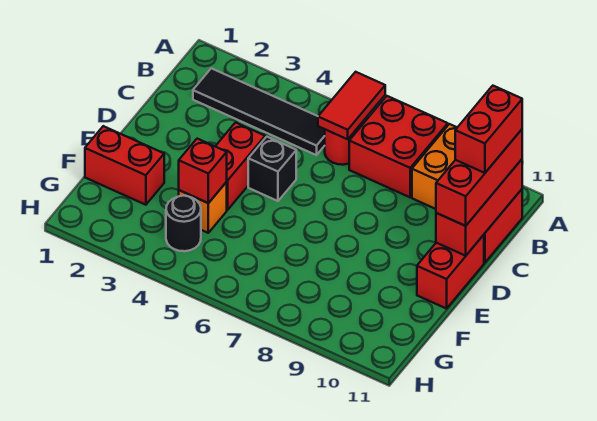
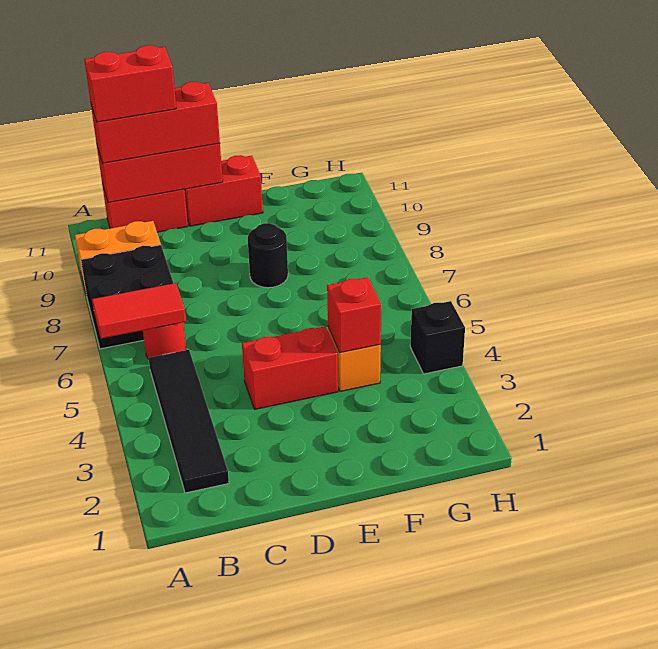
red 2x2 brick [349,96,448,197] -> black 2x2 brick [81,245,173,349]
black 1x1 brick [248,137,296,201] -> black 1x1 brick moved to [410,301,465,374]
red 1x2 brick [85,126,164,205] -> none
black 1x1 round brick [166,196,201,251] -> black 1x1 round brick moved to [248,223,288,288]

